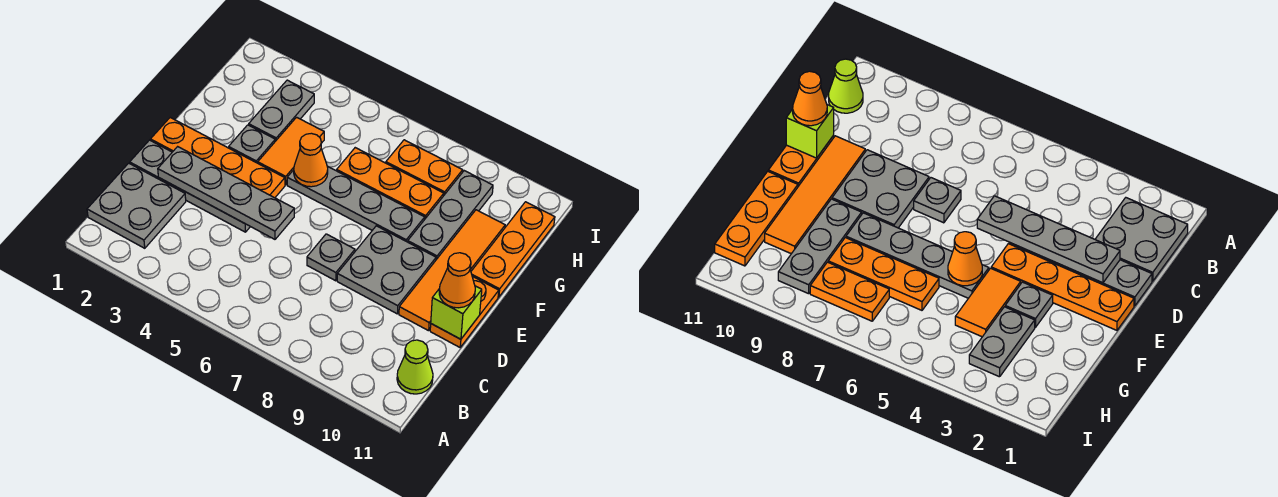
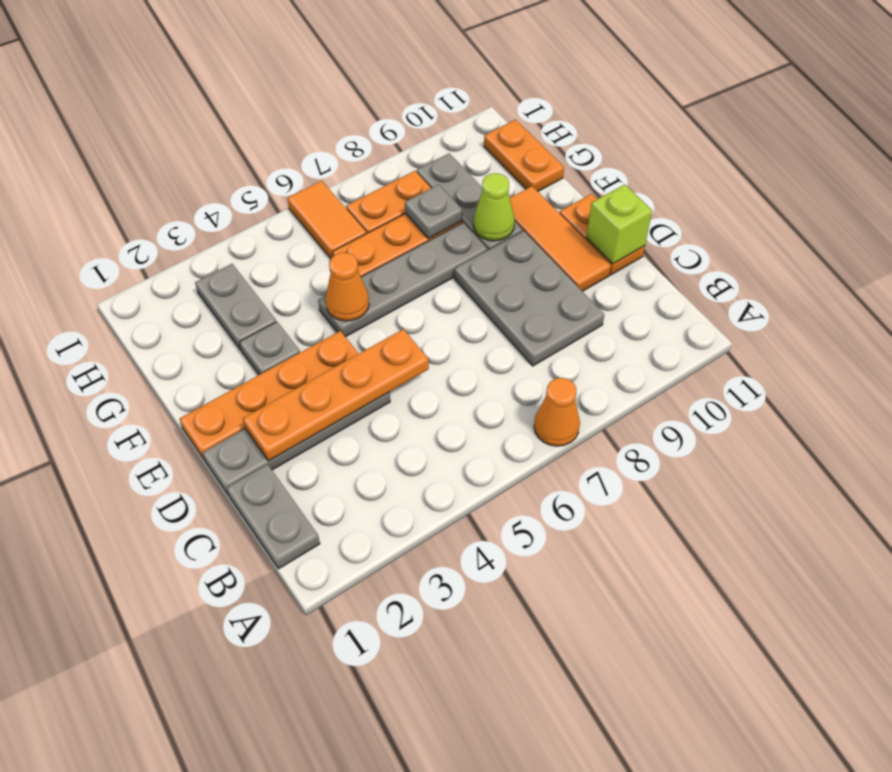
grey 2x2 plate [87,163,186,248] -> grey 1x2 plate [227,464,320,569]
lime 1x1 cone [397,340,433,394] -> lime 1x1 cone moved to [473,173,515,241]
grey 1x4 plate [158,147,294,239] -> orange 1x4 plate [243,329,429,461]
grey 1x1 plate [307,234,355,281] -> grey 1x1 plate moved to [405,185,462,239]
grey 2x2 plate [337,226,436,314] -> grey 2x3 plate [455,231,604,366]
orange 1x4 tile [399,210,505,331] -> orange 1x3 tile [510,186,611,291]
orange 1x1 cone [439,253,475,308] -> orange 1x1 cone moved to [534,378,580,446]
orange 1x2 tile [258,117,324,185] -> orange 1x2 tile moved to [287,181,366,258]
orange 1x3 plate [471,202,555,297] -> orange 1x2 plate [484,120,564,191]

